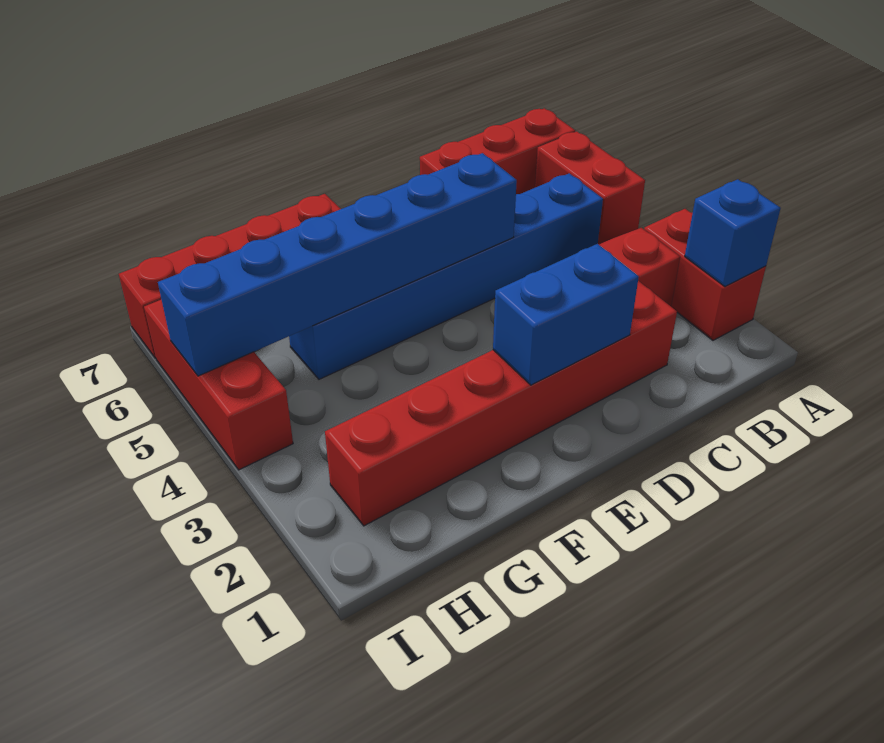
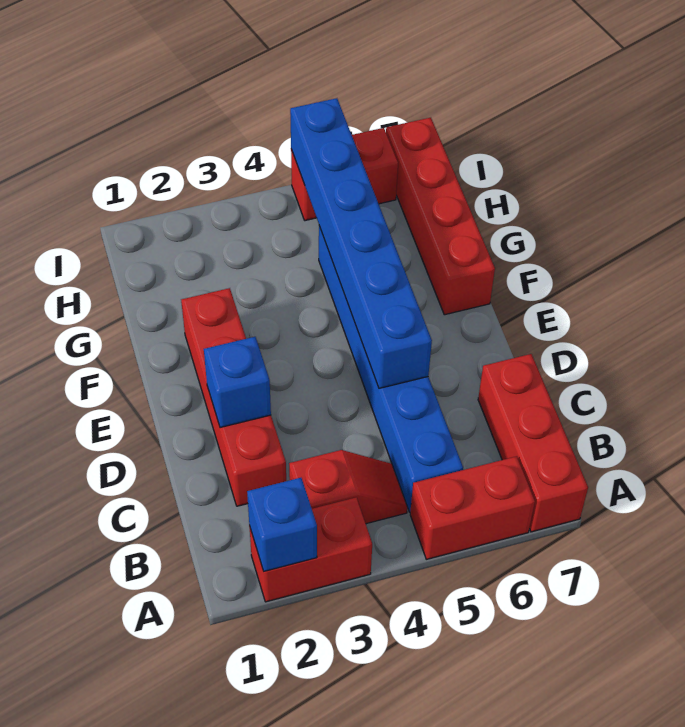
red 1x6 brick [325,281,677,526] -> red 1x4 brick [181,288,286,506]
blue 1x2 brick [493,244,639,385] -> blue 1x1 brick [204,337,271,428]
red 1x3 brick [144,300,293,470] -> red 1x2 brick [291,128,398,221]

